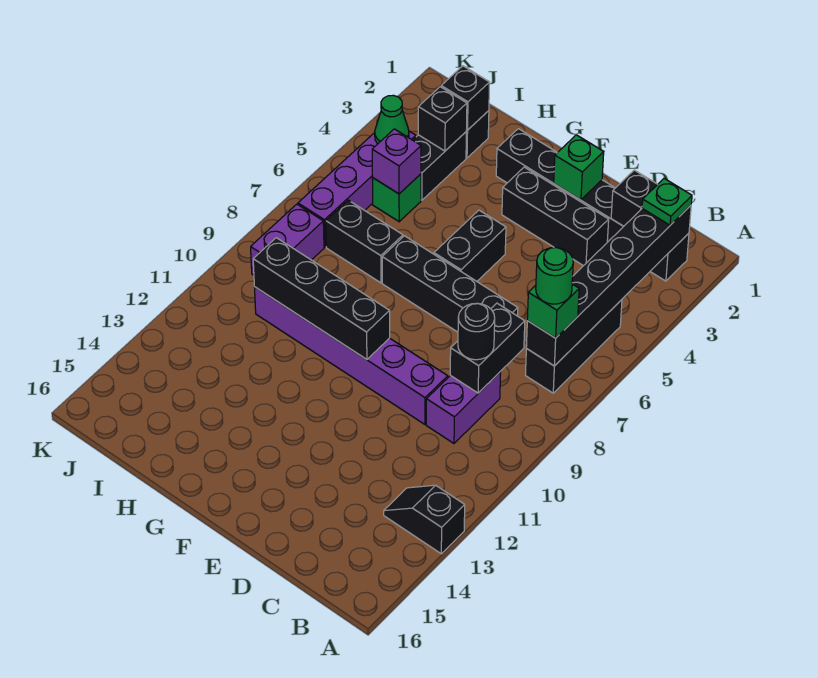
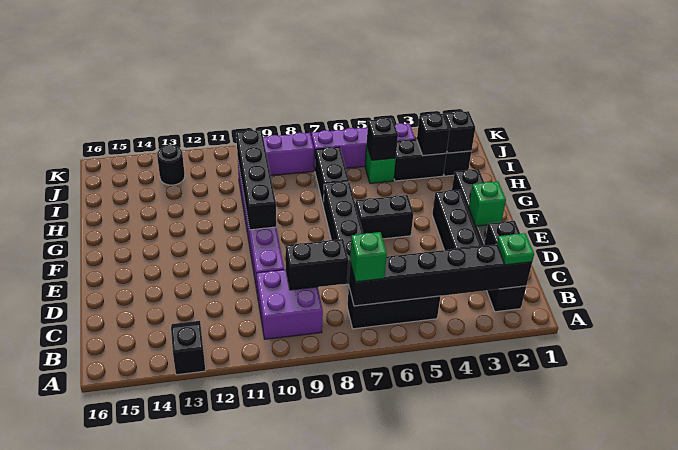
green 1x1 round brick [536,247,573,304] -> none
purple 1x2 brick [426,372,501,443] -> purple 2x2 brick [256,270,323,339]
black 1x1 round brick [458,303,495,360] -> black 1x1 round brick moved to [157,144,185,185]
purple 1x1 brick [372,129,421,194] -> black 1x1 brick [367,118,398,160]
green 1x1 cone [375,95,409,144] -> none

